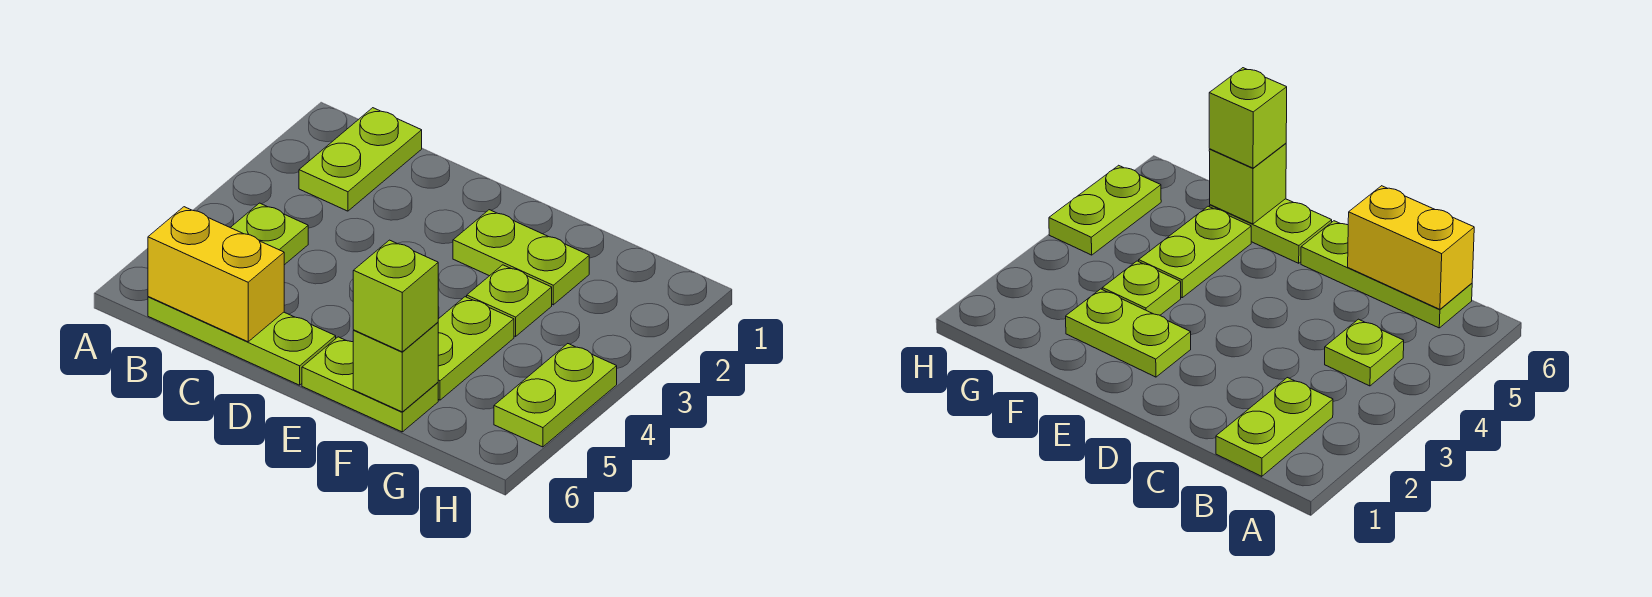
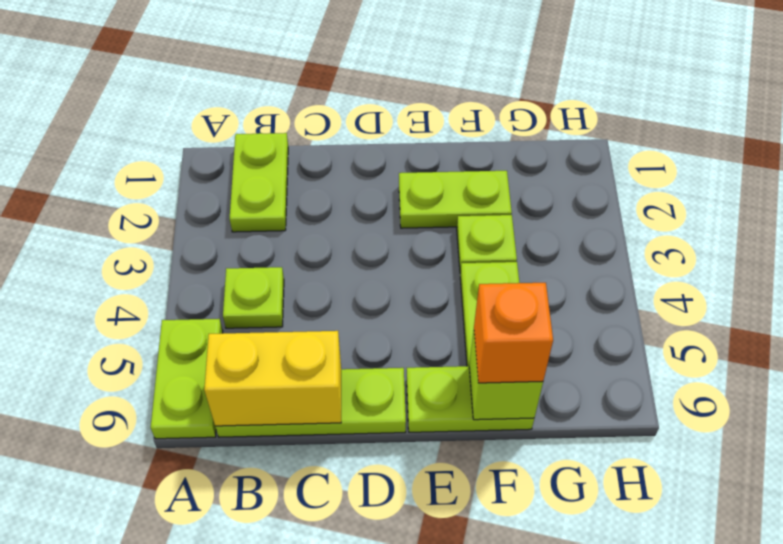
lime 1x1 brick [353,240,438,352] -> orange 1x1 brick [474,283,553,383]
lime 1x2 plate [494,344,617,447] -> lime 1x2 plate moved to [151,319,223,439]

